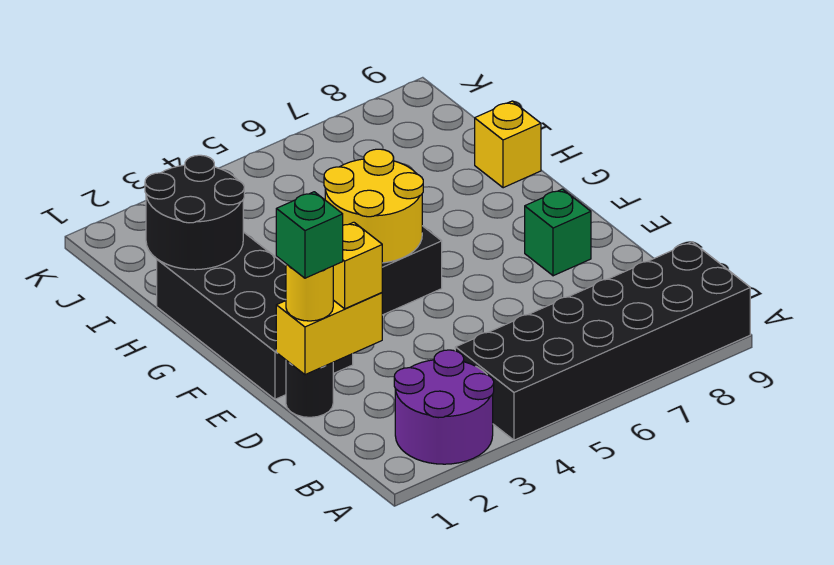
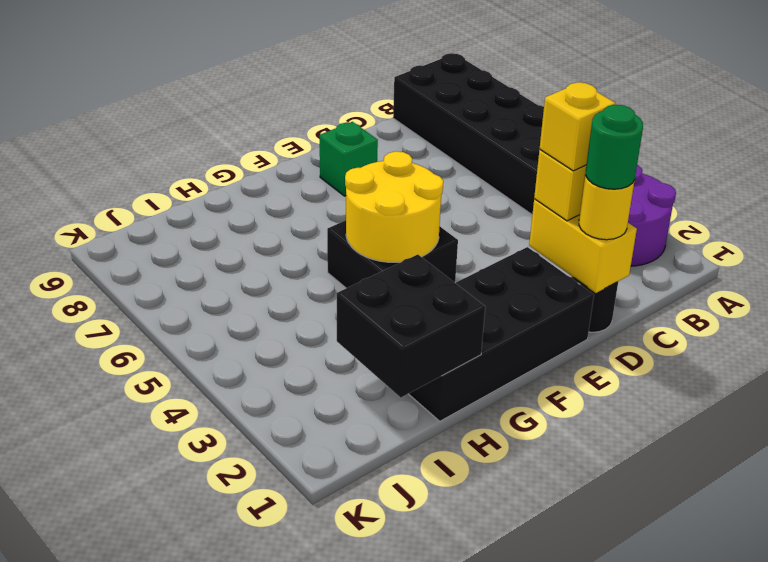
green 1x1 brick [276,192,343,278] -> green 1x1 round brick [586,105,643,189]
black 2x2 round brick [145,155,244,270] -> black 2x2 brick [337,255,485,397]
yellow 1x1 brick [475,101,541,188] -> yellow 1x1 brick moved to [540,82,615,171]

